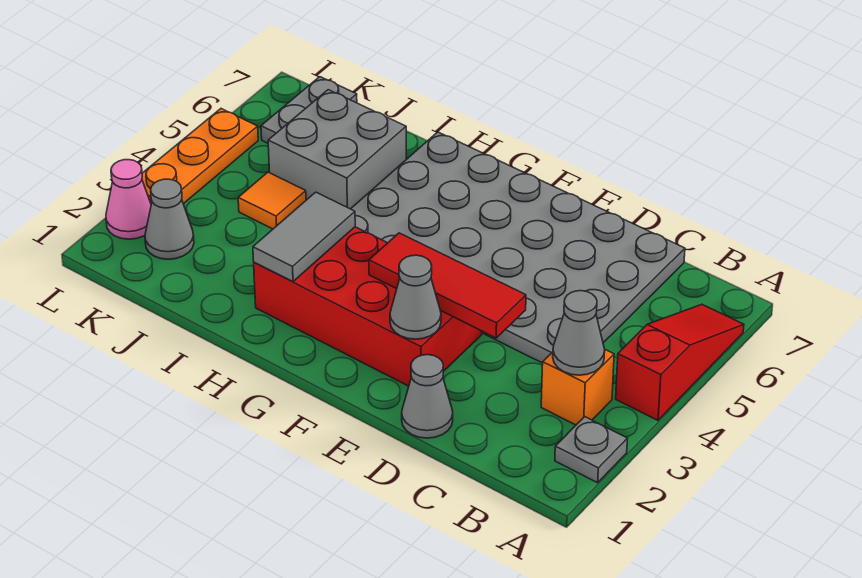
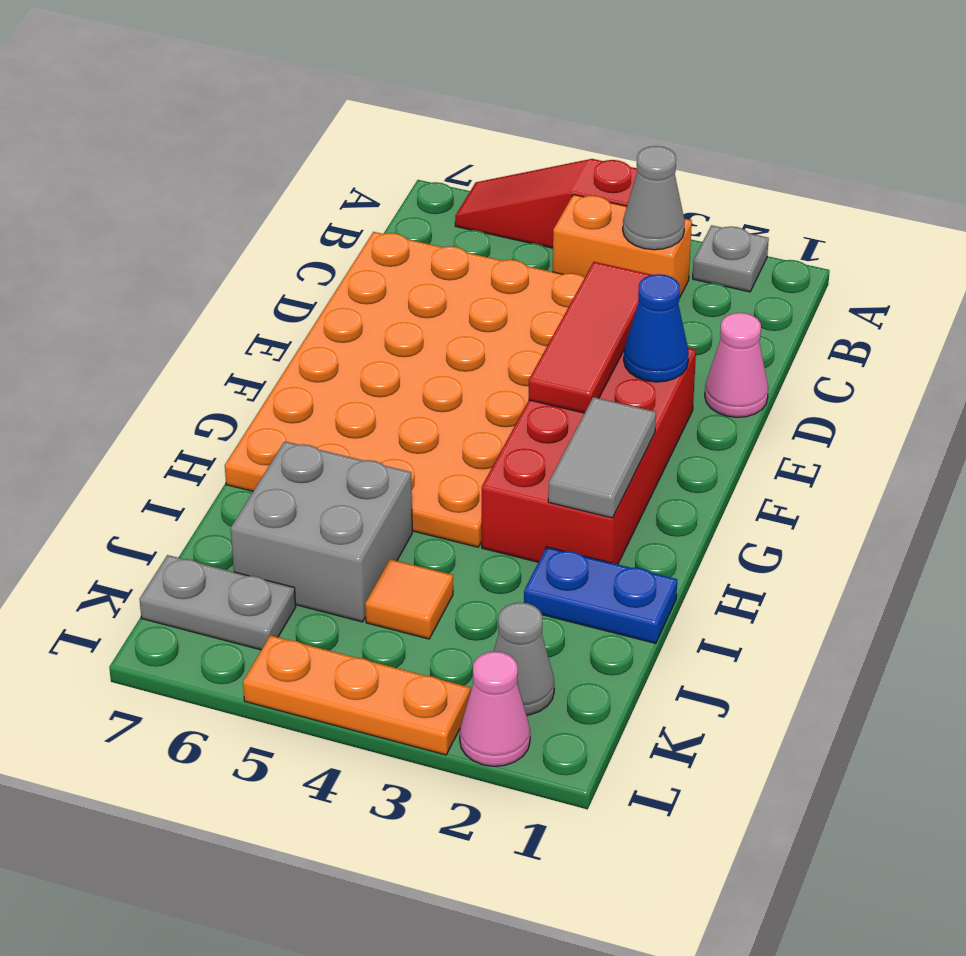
orange 1x1 brick [541,350,614,425] -> orange 1x2 brick [553,195,692,298]
grey 4x6 plate [351,132,685,363] -> orange 4x6 plate [225,232,585,547]
grey 1x1 cone [402,355,453,438] -> pink 1x1 cone [705,313,768,417]
grey 1x1 cone [390,255,441,339] -> blue 1x1 cone [624,274,689,382]
grey 1x2 tile [253,192,355,282] -> grey 1x2 tile turned to [548,397,656,518]
none -> blue 1x2 plate [524,547,677,643]

